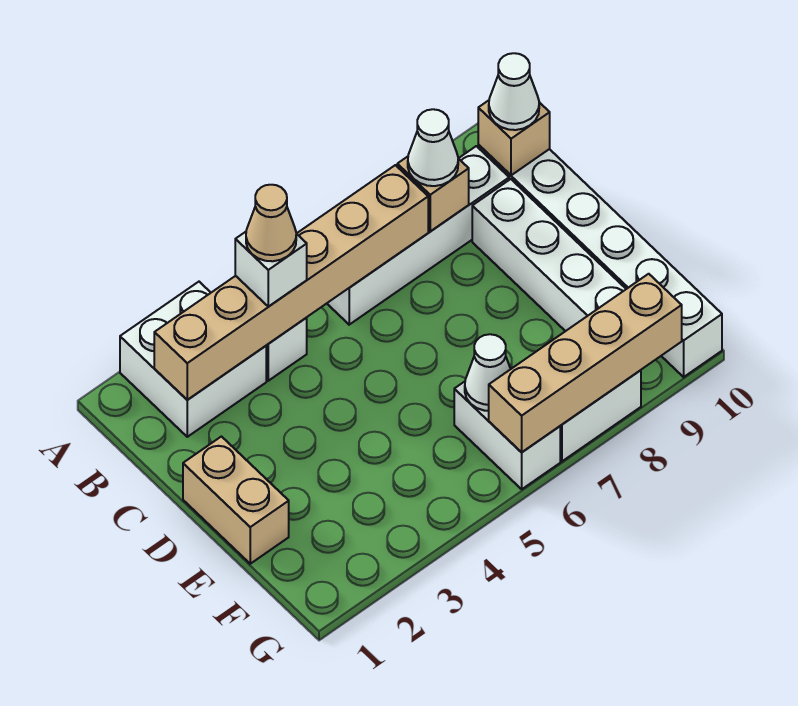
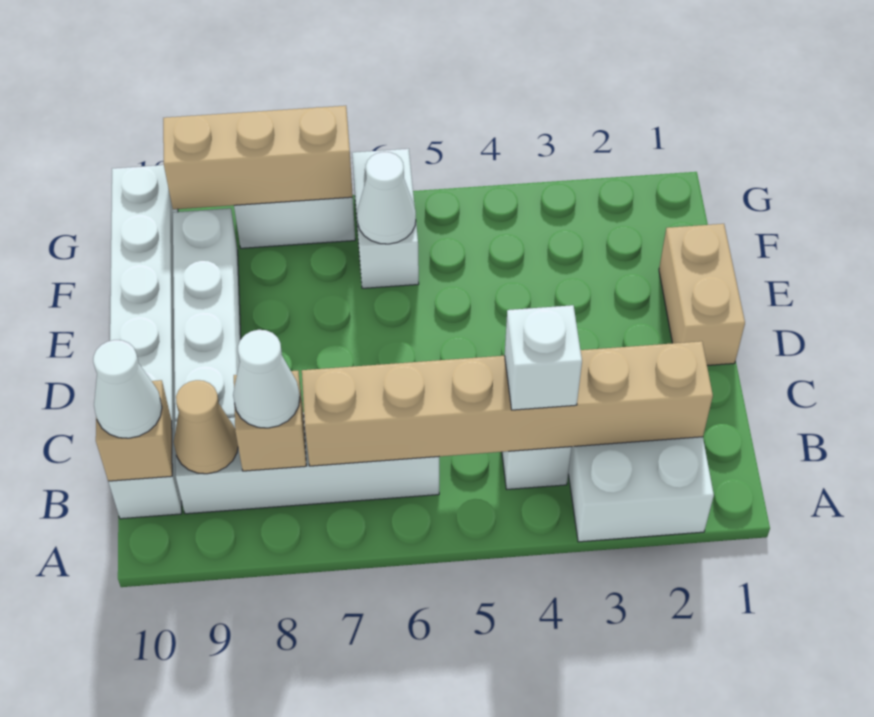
tan 1x1 cone [246,185,296,261] -> tan 1x1 cone moved to [174,380,238,474]
tan 1x4 brick [489,274,682,452] -> tan 1x3 brick [163,106,353,209]

